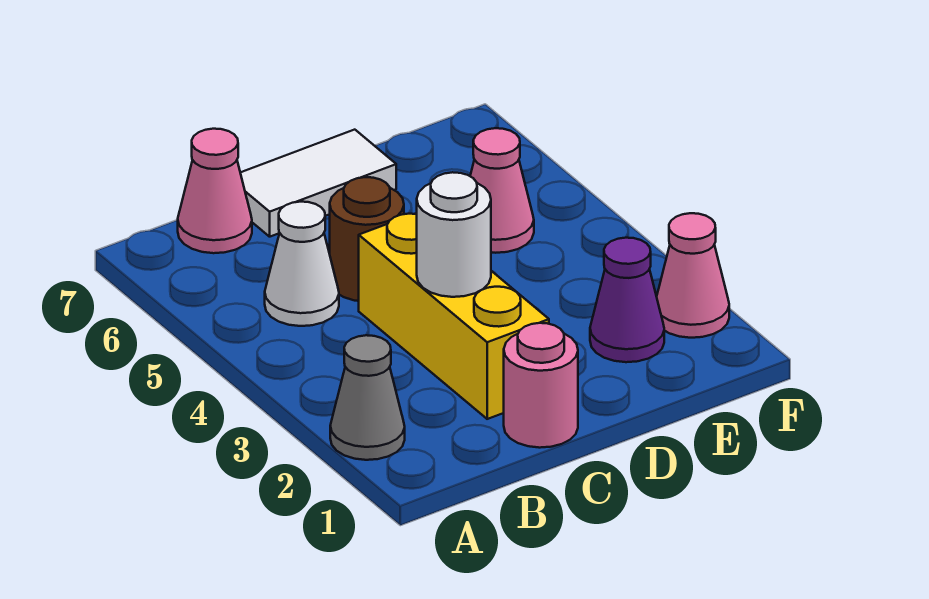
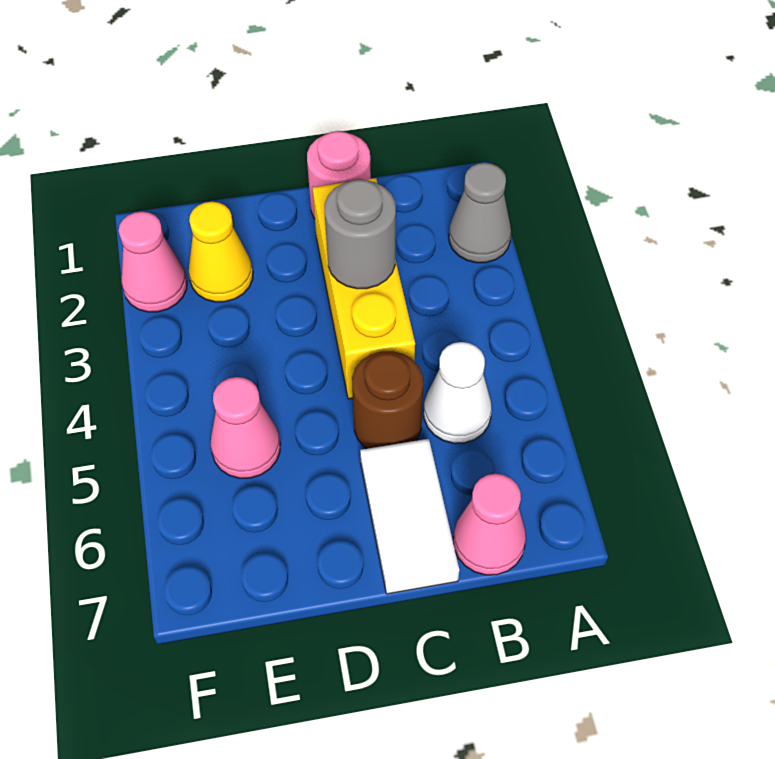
white 1x1 round brick [417,172,491,297] -> grey 1x1 round brick [325,179,396,289]
white 1x2 tile [240,130,396,237] -> white 1x2 tile turned to [360,439,459,594]
purple 1x1 cone [590,238,664,362] -> yellow 1x1 cone [189,202,253,302]

